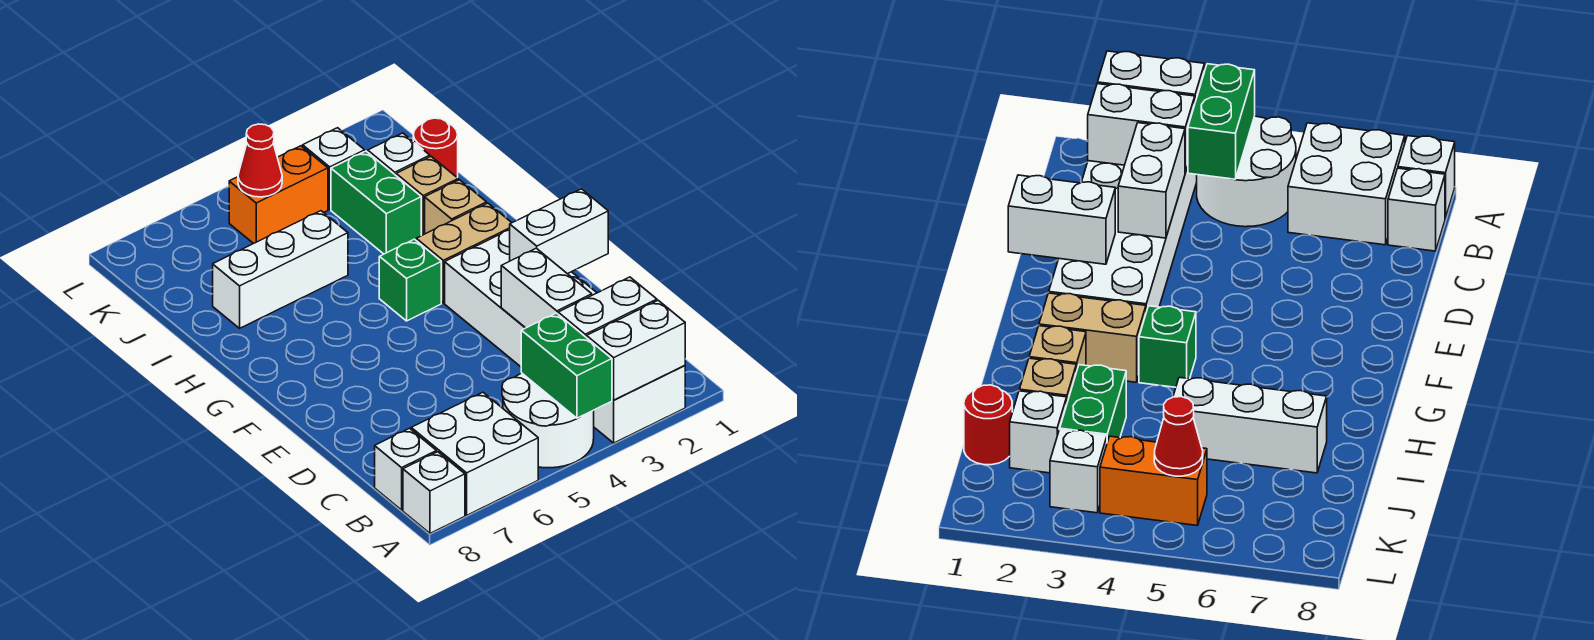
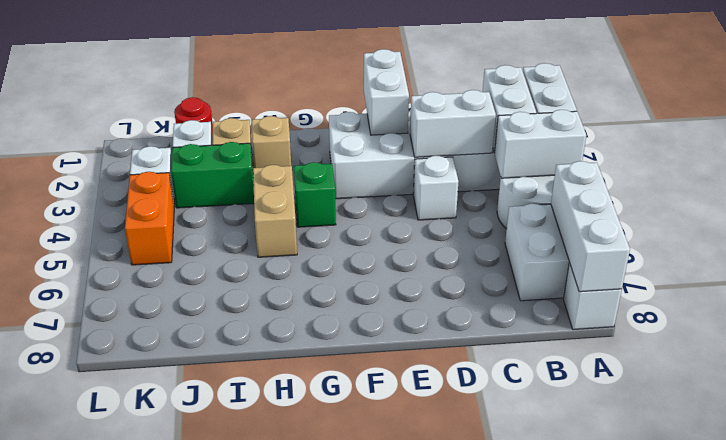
green 1x2 brick [521,313,612,418] -> white 1x2 brick [495,110,586,178]
white 1x1 brick [375,428,437,510] -> white 1x1 brick moved to [413,156,459,220]
tan 1x2 brick [416,203,512,303] -> tan 1x2 brick moved to [253,165,297,257]
white 1x3 brick [213,211,348,328] -> white 1x3 brick moved to [551,161,630,292]
red 1x1 cone [238,124,282,197] -> none

